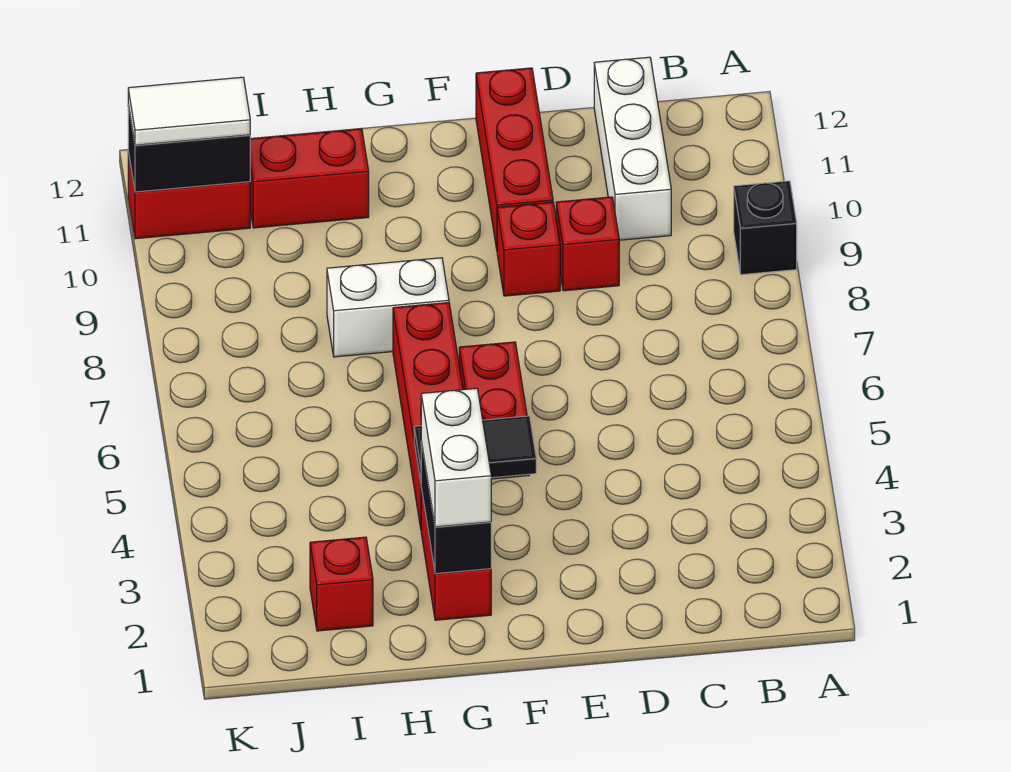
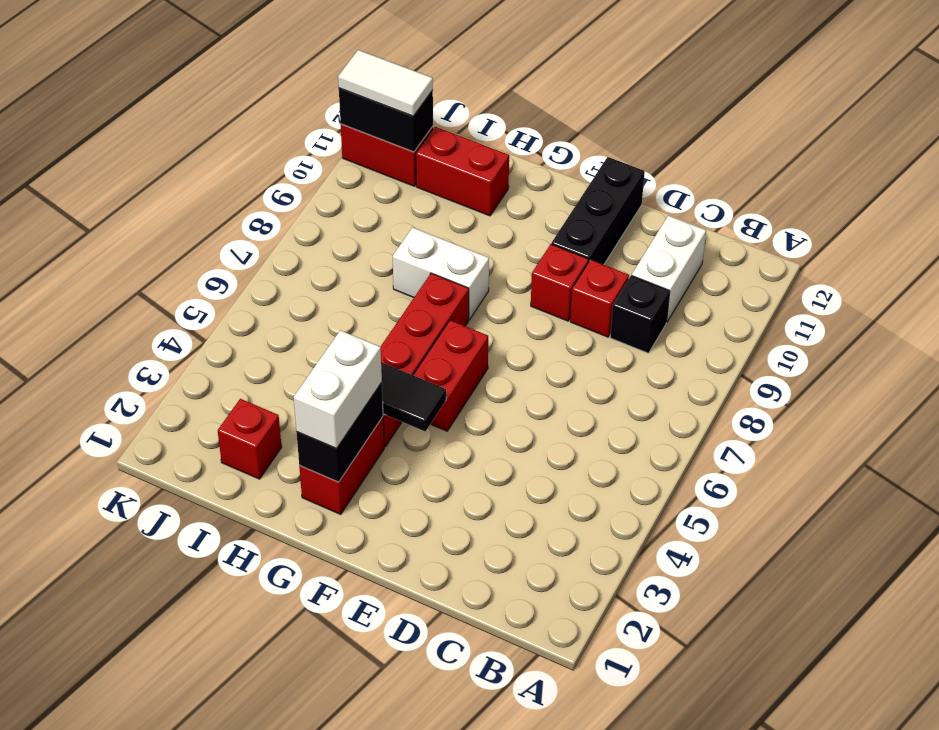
black 1x1 brick [734,181,797,275] -> black 1x1 brick moved to [610,276,670,353]
white 1x3 brick [594,57,671,240] -> white 1x2 brick [632,216,706,322]
red 1x3 brick [476,68,553,249] -> black 1x3 brick [551,157,645,265]

